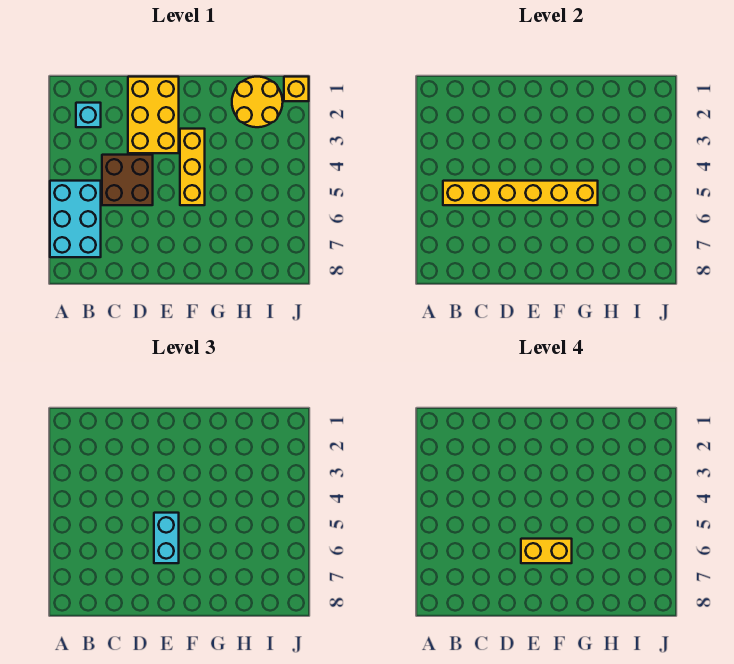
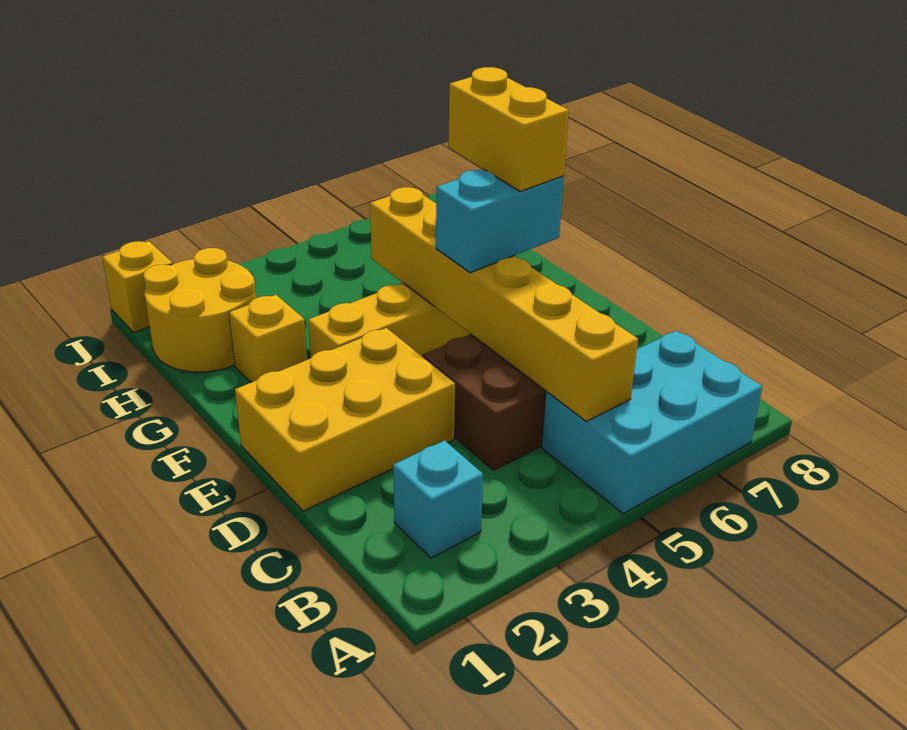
none -> yellow 1x1 brick [229,295,307,382]

